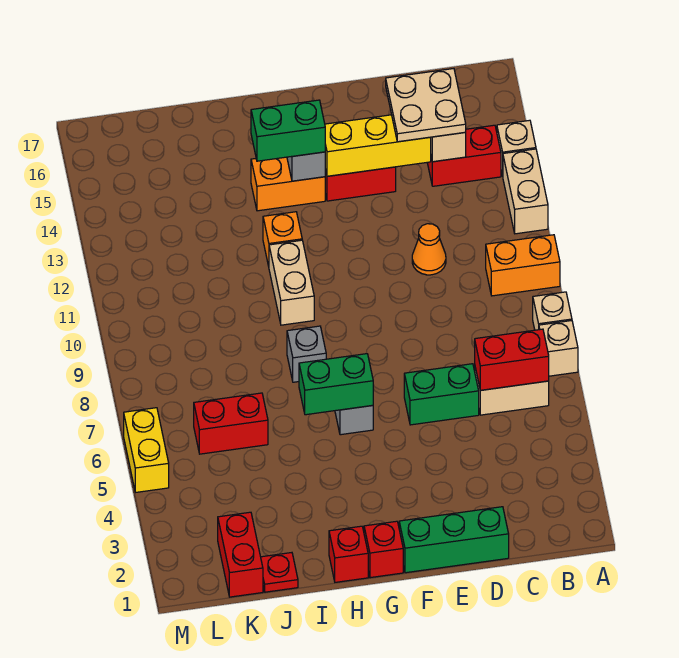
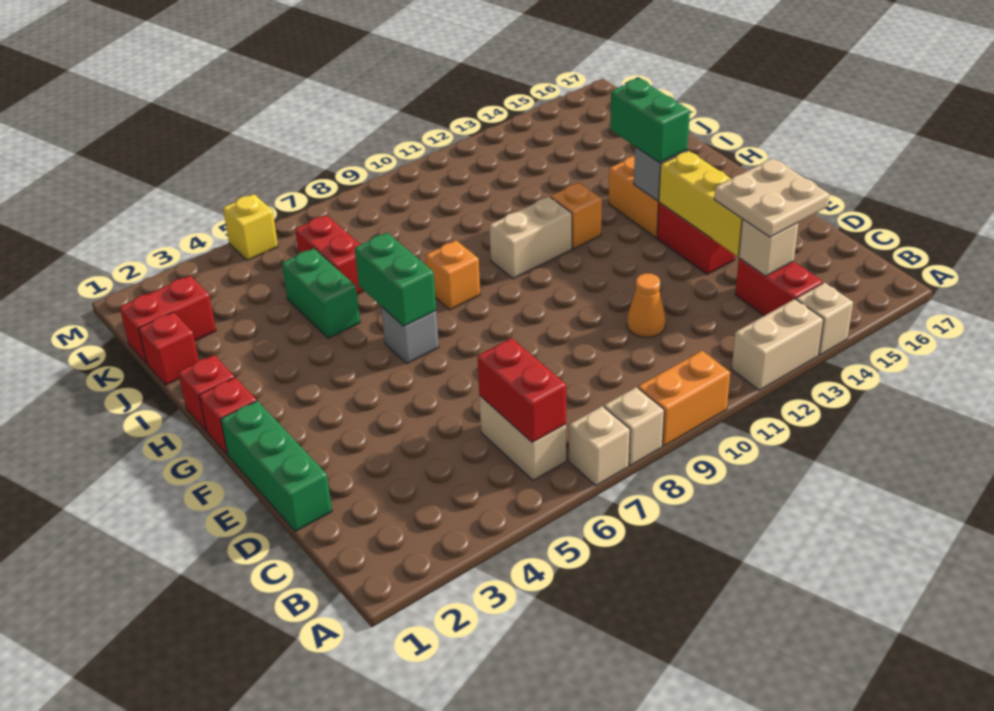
orange 1x2 brick [486,235,560,296] -> orange 1x2 brick turned to [638,351,730,446]
green 1x2 brick [404,364,479,425] -> green 1x2 brick moved to [282,248,360,338]
grey 1x1 brick [287,326,326,382] -> orange 1x1 brick [426,240,480,310]
red 1x1 plate [261,553,298,592] -> red 1x1 brick [139,312,198,385]
yellow 1x2 brick [124,408,169,492] -> yellow 1x1 brick [223,194,278,260]

